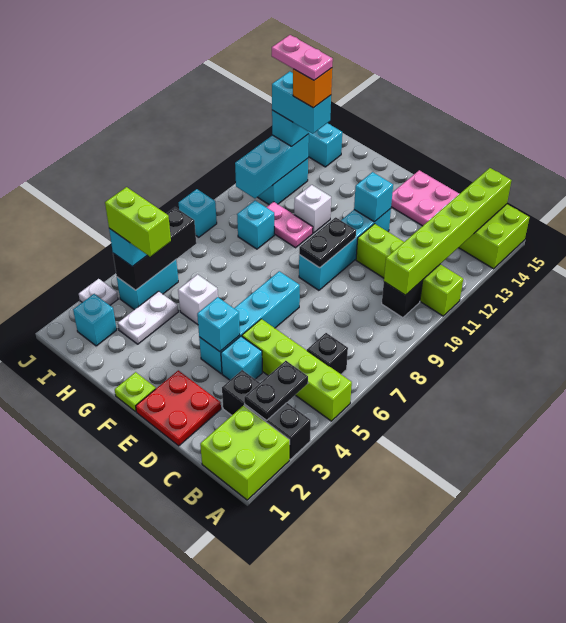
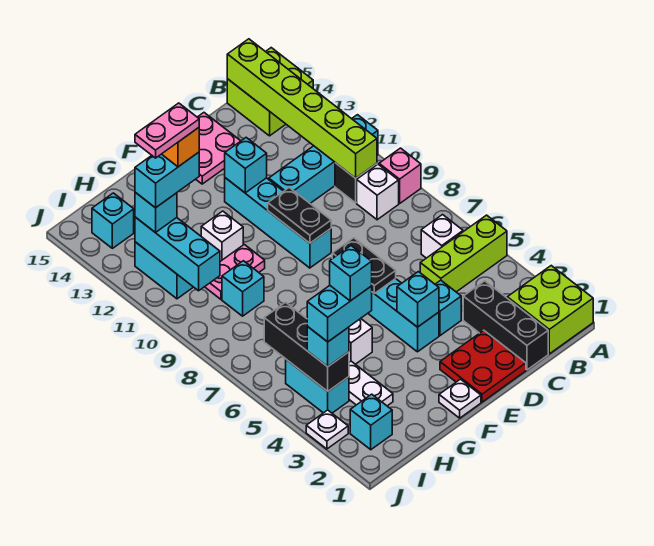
black 1x3 brick [222,370,311,459] -> black 1x3 brick turned to [463,281,548,370]
lime 1x4 brick [242,319,352,421] -> lime 1x3 brick [420,215,507,292]
none -> pink 1x1 brick [379,148,421,203]
lime 1x4 brick [356,224,463,316] -> cyan 1x4 brick [269,115,378,203]
black 1x2 plate [244,361,308,420] -> black 1x2 plate moved to [332,238,396,293]
black 1x1 brick [307,333,348,374] -> white 1x1 brick [421,215,463,258]
none -> white 1x1 brick [357,164,399,220]
lime 1x1 plate [115,372,156,412] -> white 1x1 plate [439,379,481,418]
lime 1x2 brick [105,187,171,257] -> cyan 1x2 brick [307,286,372,342]
cyan 1x1 brick [179,189,217,237] -> cyan 1x1 brick moved to [330,246,372,301]

